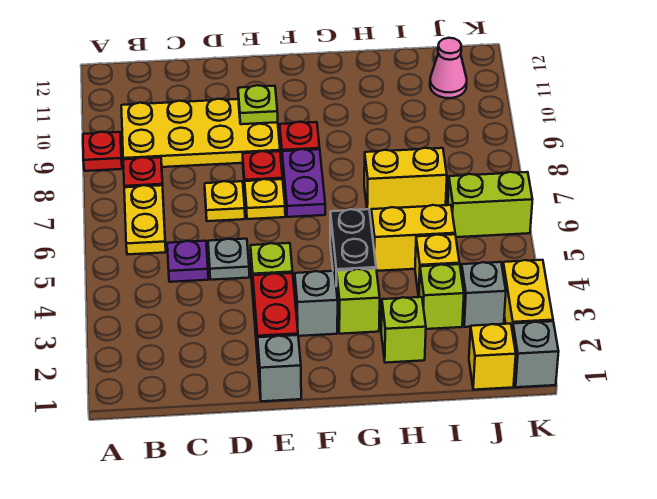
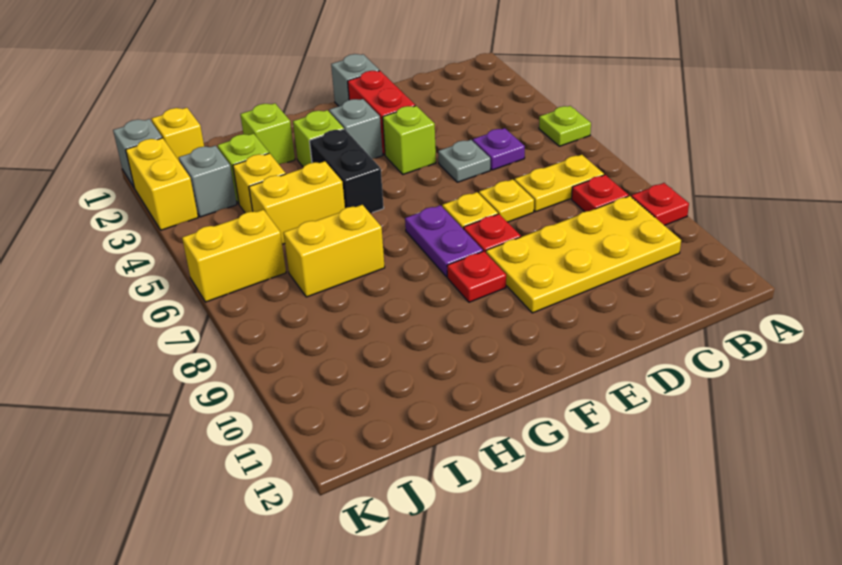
yellow 1x2 plate [124,185,166,254] -> yellow 1x2 plate turned to [515,155,604,212]
lime 1x1 plate [238,85,278,124] -> lime 1x1 plate moved to [539,106,591,146]
lime 1x2 brick [448,172,533,237] -> yellow 1x2 brick [182,210,286,302]
pink 1x1 cone [430,38,467,98] -> none

